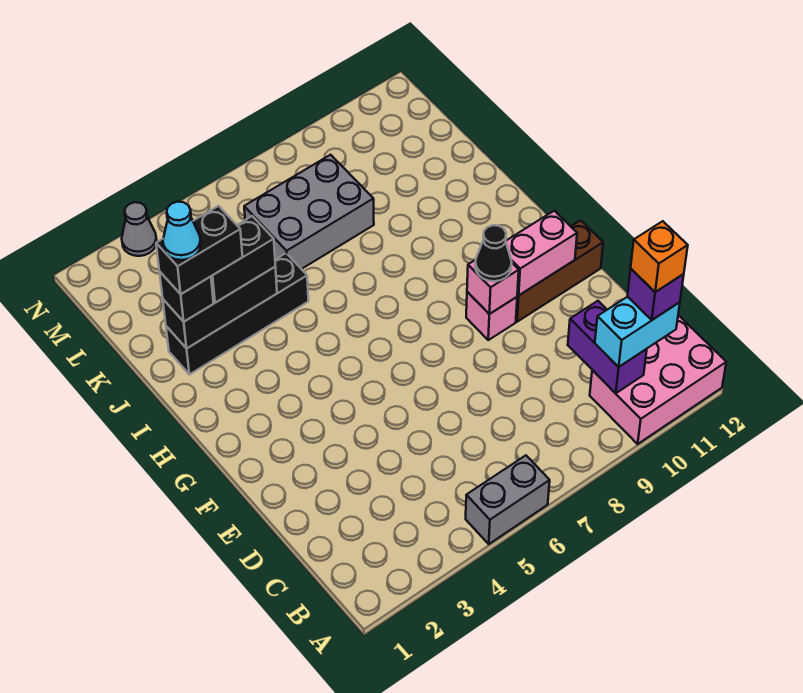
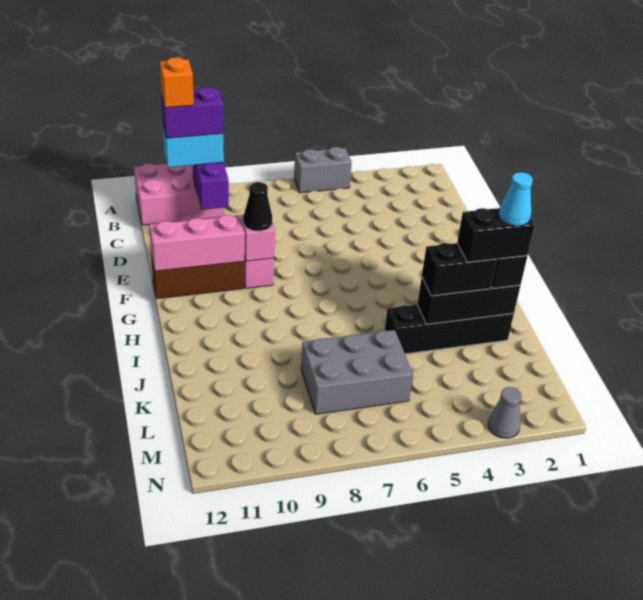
purple 1x1 brick [627,269,684,320] -> purple 1x2 brick [161,87,223,138]
pink 1x2 brick [506,211,577,295] -> pink 1x3 brick [150,215,245,271]

